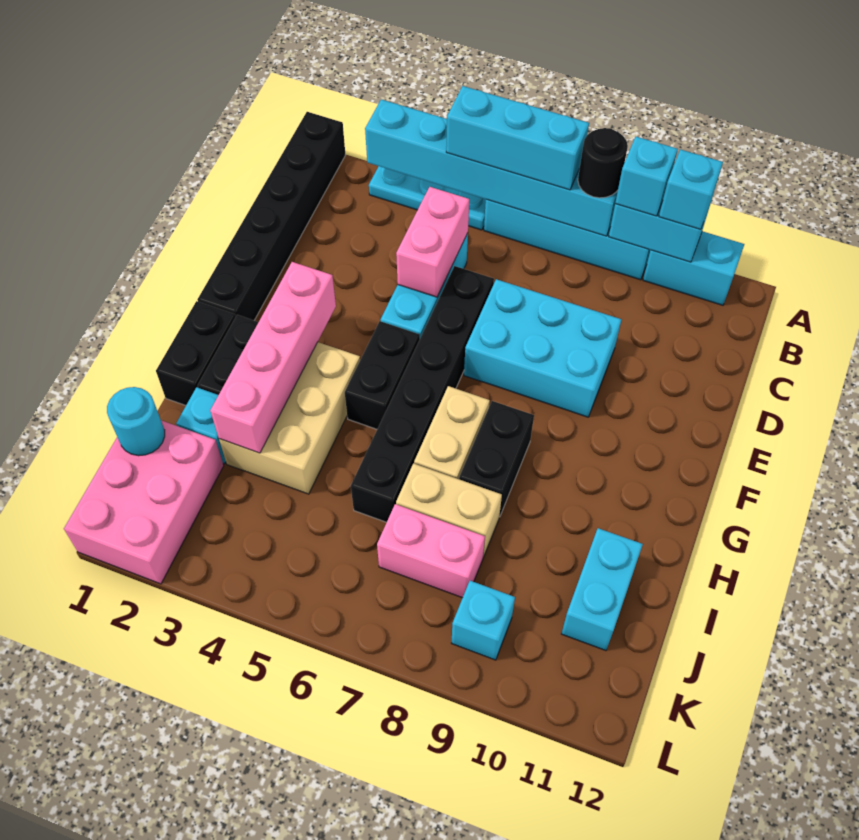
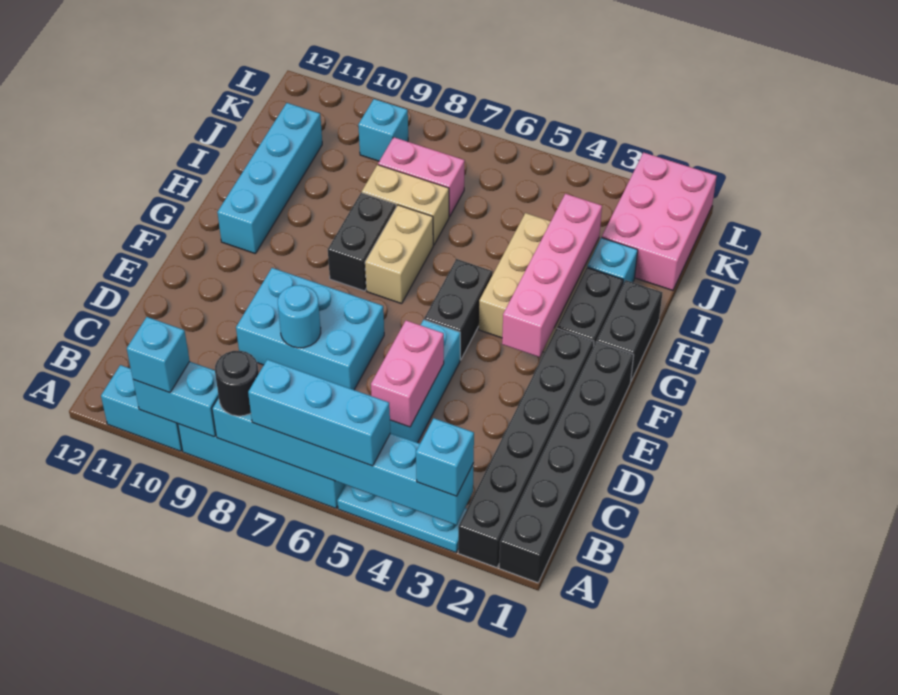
cyan 1x1 brick [615,137,678,216] -> cyan 1x1 brick moved to [416,418,474,496]
black 1x6 brick [351,266,494,522] -> black 1x6 brick moved to [458,328,594,568]
cyan 1x2 brick [562,528,643,651] -> cyan 1x4 brick [217,103,322,253]
cyan 1x1 round brick [107,387,165,456] -> cyan 1x1 round brick moved to [278,285,321,348]

